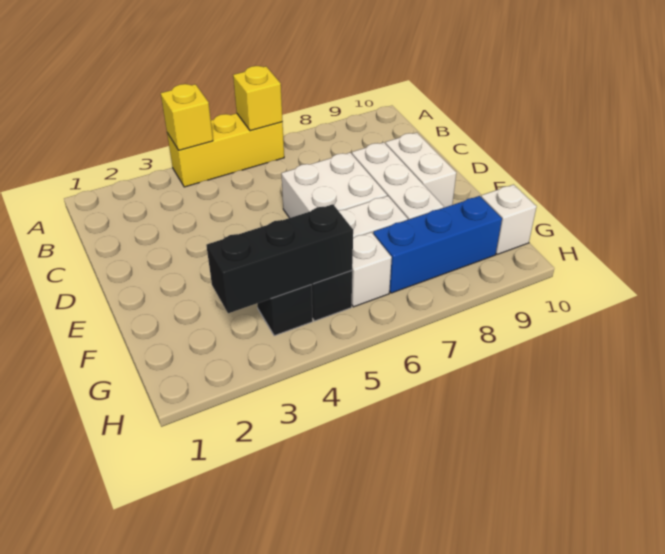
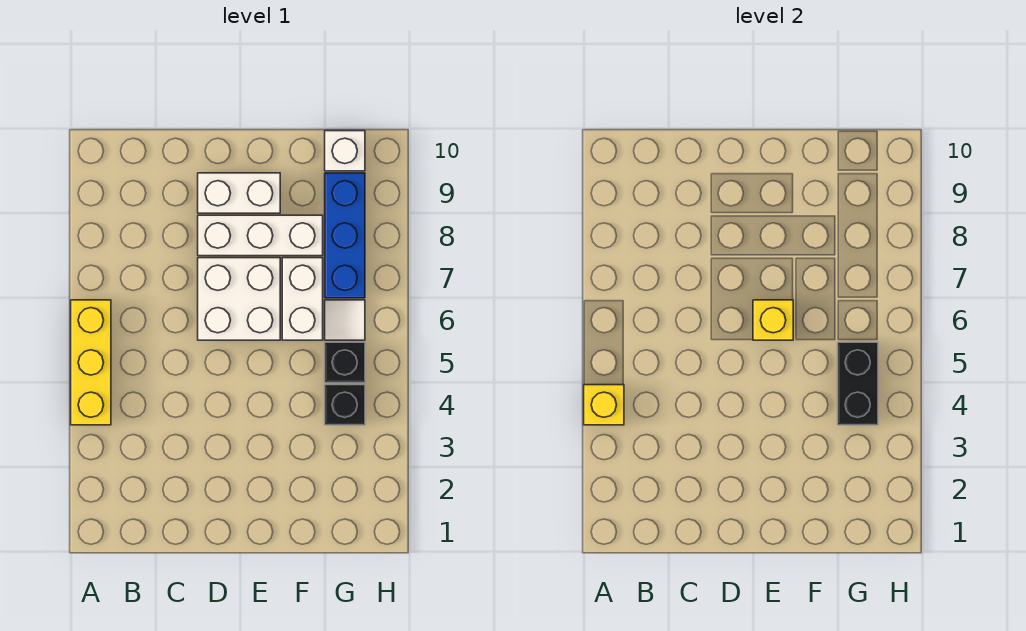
yellow 1x1 brick [233,66,283,131] -> yellow 1x1 brick moved to [753,300,793,340]
black 1x3 brick [206,204,353,313] -> black 1x2 brick [838,342,878,425]
white 1x1 brick [352,232,392,307] -> white 1x1 tile [325,300,365,340]

